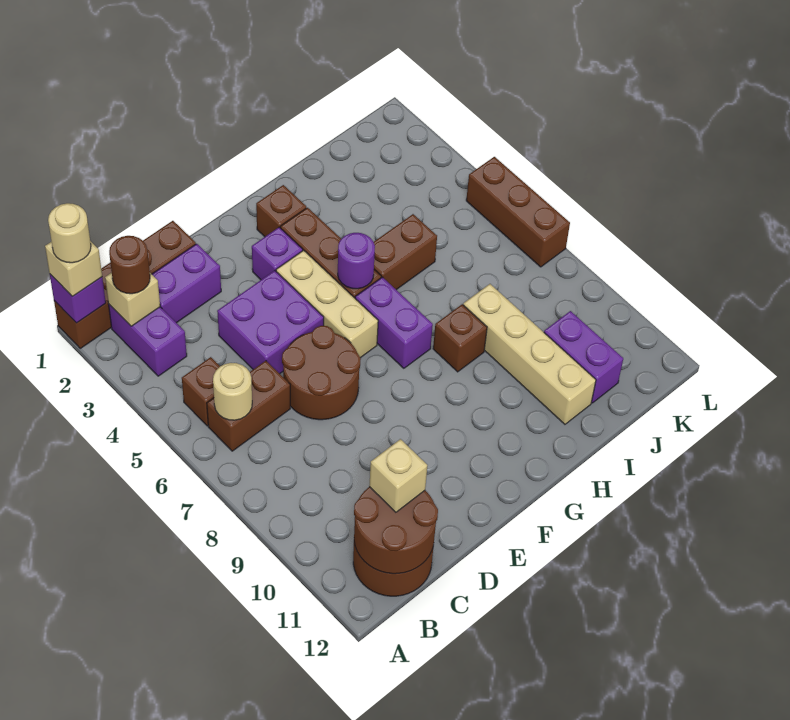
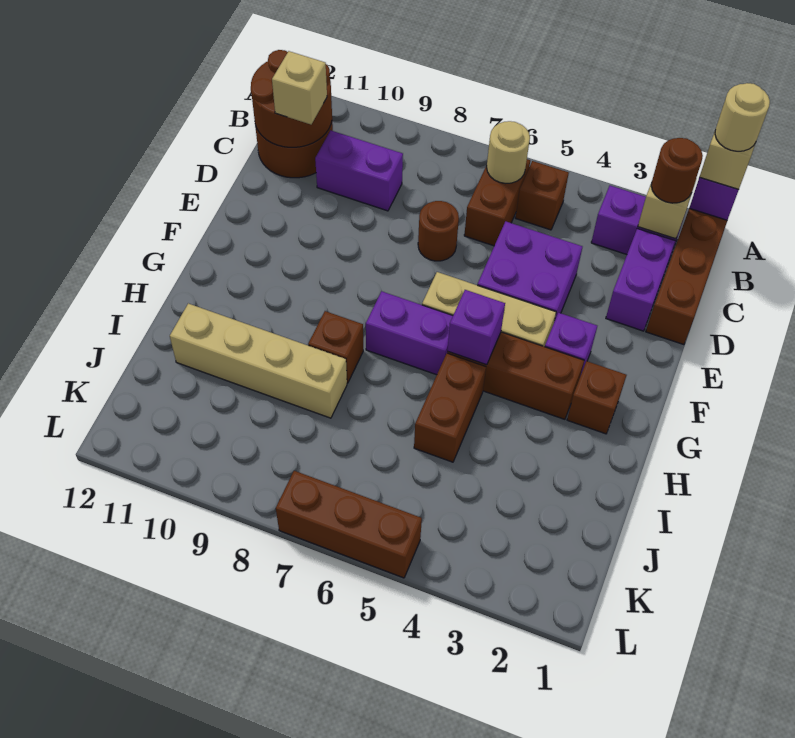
brown 2x2 round brick [282,326,361,420] -> brown 1x1 round brick [418,201,459,261]
purple 1x1 round brick [338,233,375,289] -> purple 1x1 brick [447,290,505,365]
purple 1x2 brick [544,311,623,403] -> purple 1x2 brick moved to [315,130,403,211]

